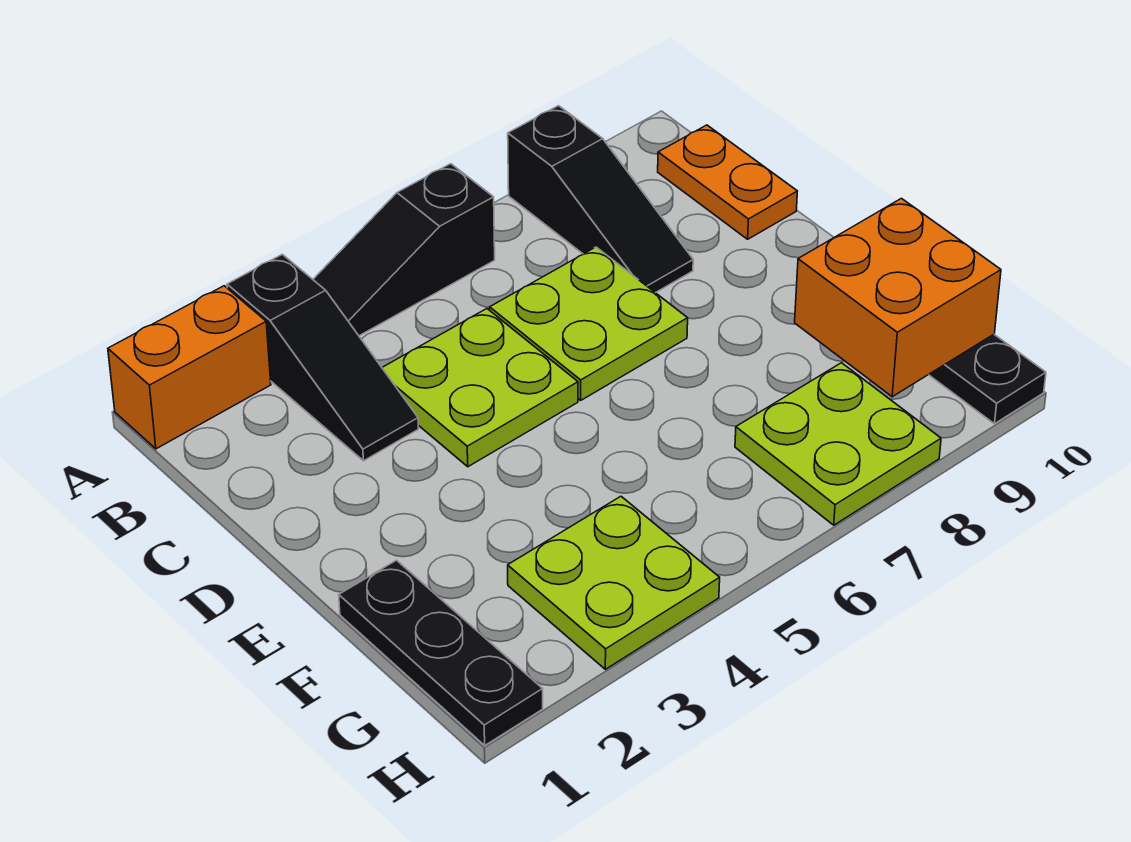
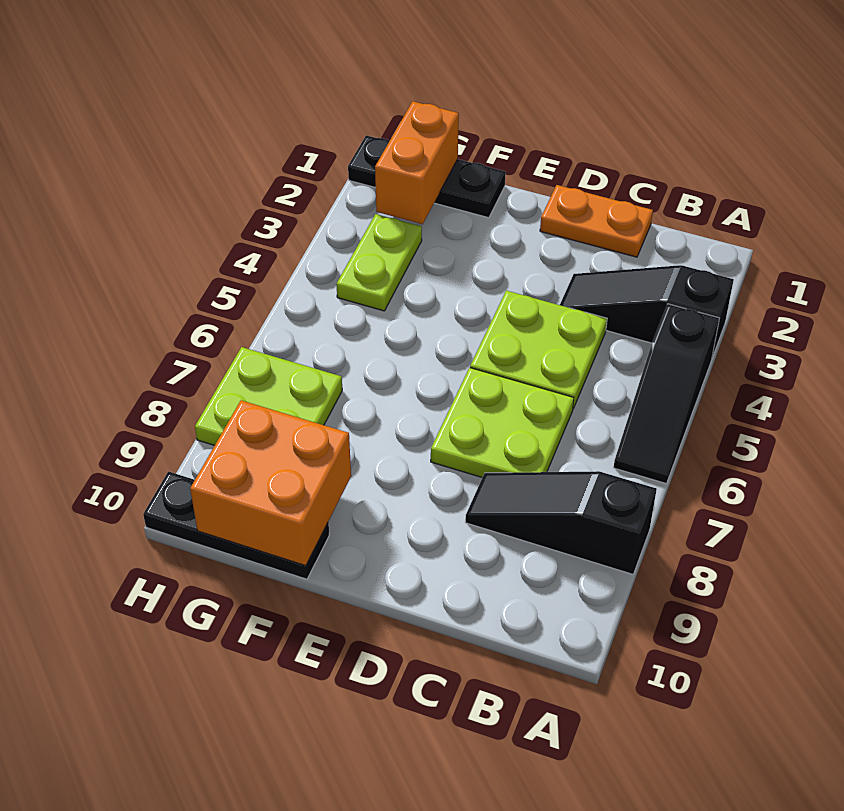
orange 1x2 brick [108,286,271,449] -> orange 1x2 brick moved to [375,101,459,224]
black 1x3 slope [313,164,495,336] -> black 1x3 slope turned to [614,304,719,483]
orange 1x2 plate [658,125,797,239] -> orange 1x2 plate moved to [540,185,653,257]
lime 2x2 plate [508,496,720,669] -> lime 1x2 plate [336,214,422,311]

